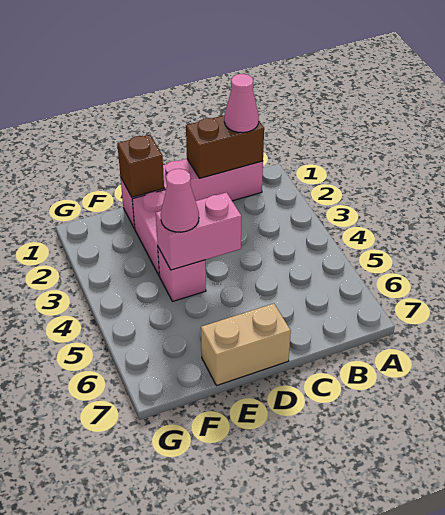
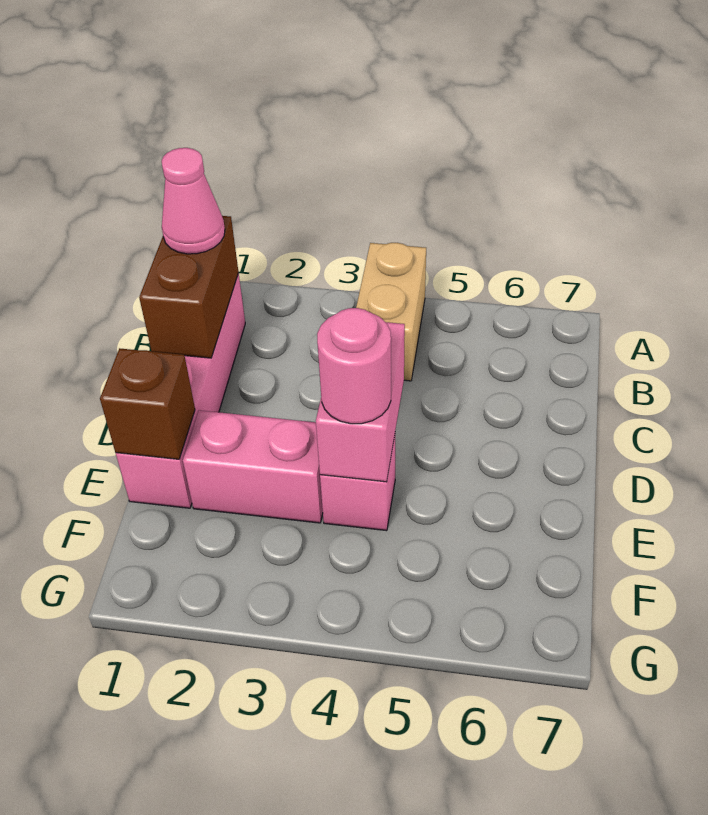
tan 1x2 brick [201,304,291,386] -> tan 1x2 brick moved to [356,243,426,381]
pink 1x1 cone [161,169,199,232] -> pink 1x1 round brick [317,308,391,424]

